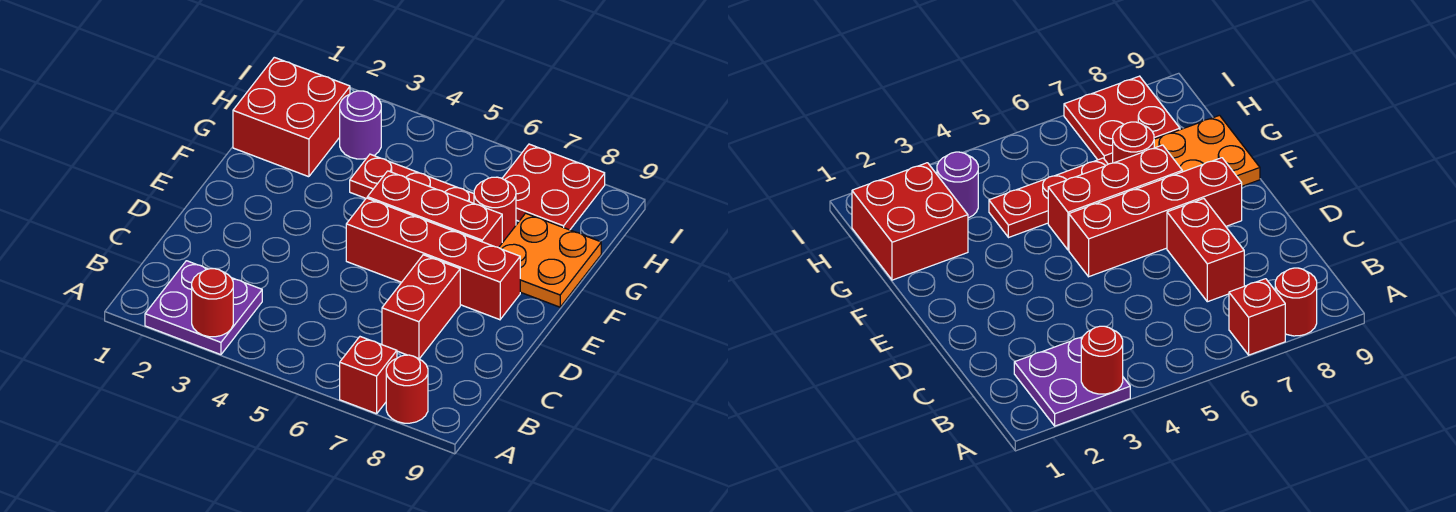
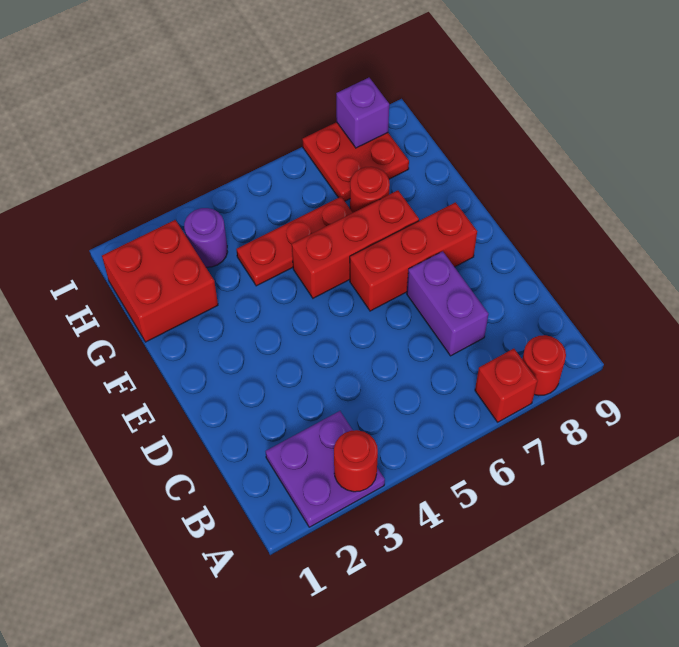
red 1x2 brick [382,255,460,359] -> purple 1x2 brick [407,251,488,356]
red 1x4 brick [346,198,520,320] -> red 1x3 brick [350,202,477,311]
orange 2x2 plate [499,213,601,307] -> none
none -> purple 1x1 brick [336,78,389,148]

